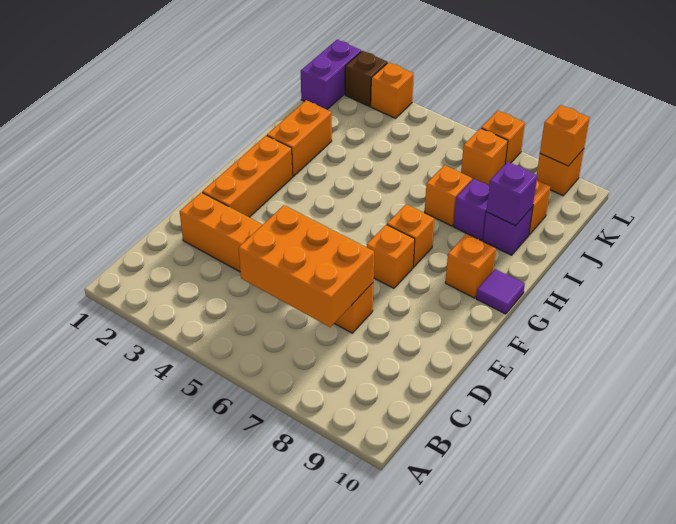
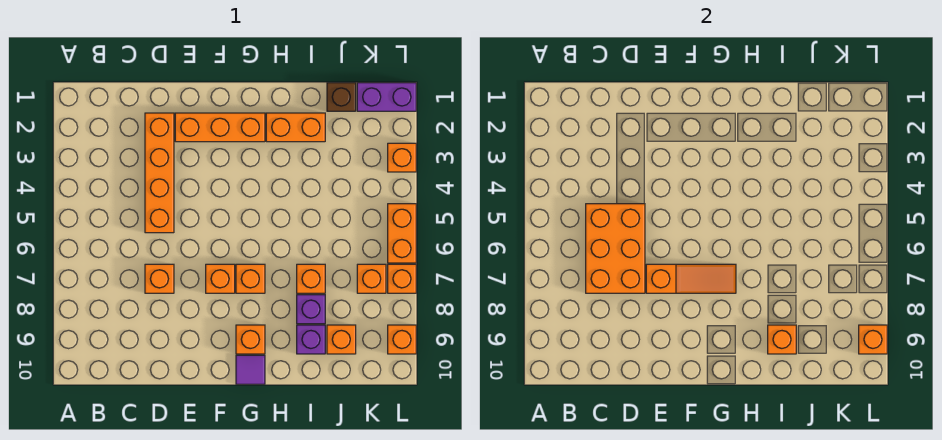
none -> orange 1x3 slope [646,264,736,293]
purple 1x1 brick [486,162,537,226] -> orange 1x1 brick [768,325,796,354]
brown 1x1 brick [345,51,387,106] -> brown 1x1 brick moved to [327,83,356,111]
none -> orange 1x2 brick [388,204,416,263]

